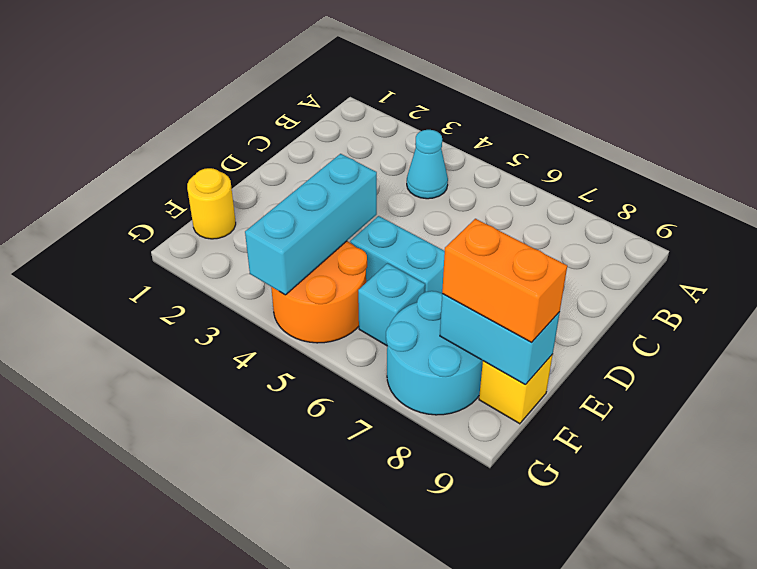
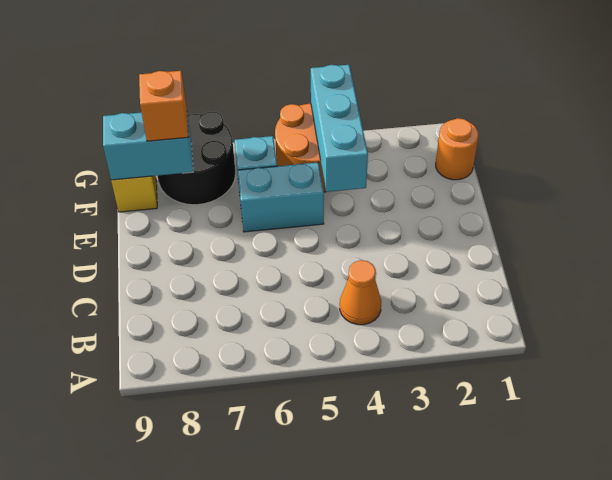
cyan 1x1 cone [407,130,448,199] -> orange 1x1 cone [340,260,381,325]
yellow 1x1 round brick [187,168,236,239] -> orange 1x1 round brick [436,118,479,180]
cyan 2x2 round brick [386,291,483,415] -> black 2x2 round brick [158,111,235,205]
orange 1x2 brick [442,219,567,343] -> orange 1x1 brick [139,71,188,141]

